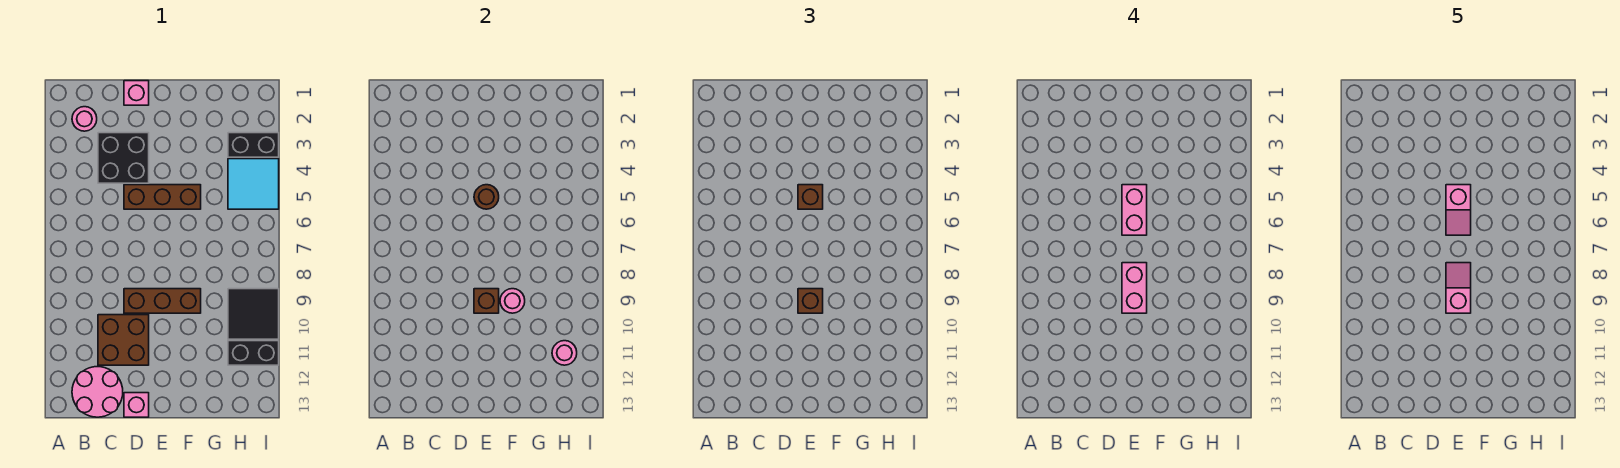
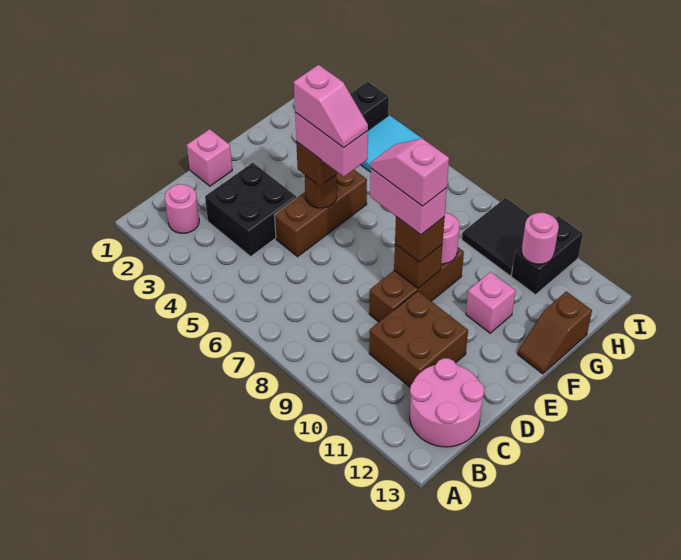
pink 1x1 brick [124,393,149,417] -> pink 1x1 brick moved to [466,272,515,333]
none -> brown 1x2 slope [518,291,592,374]

